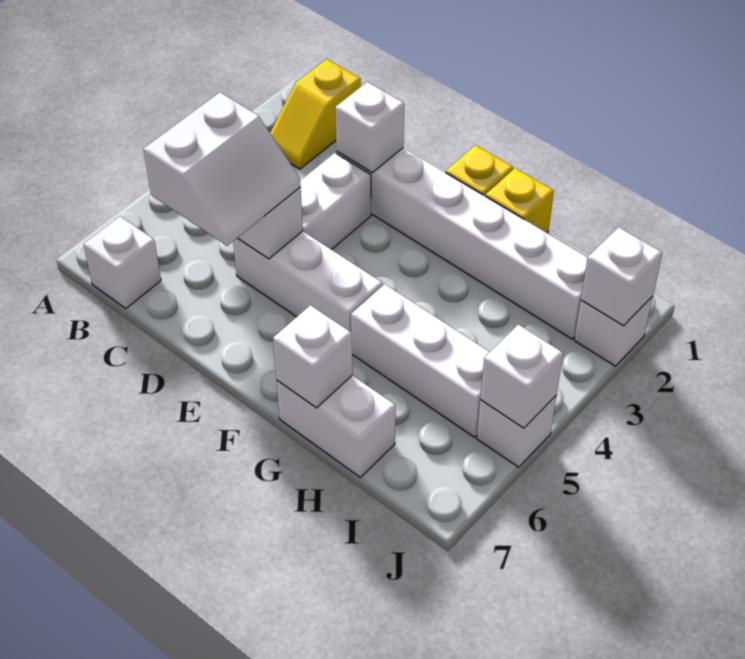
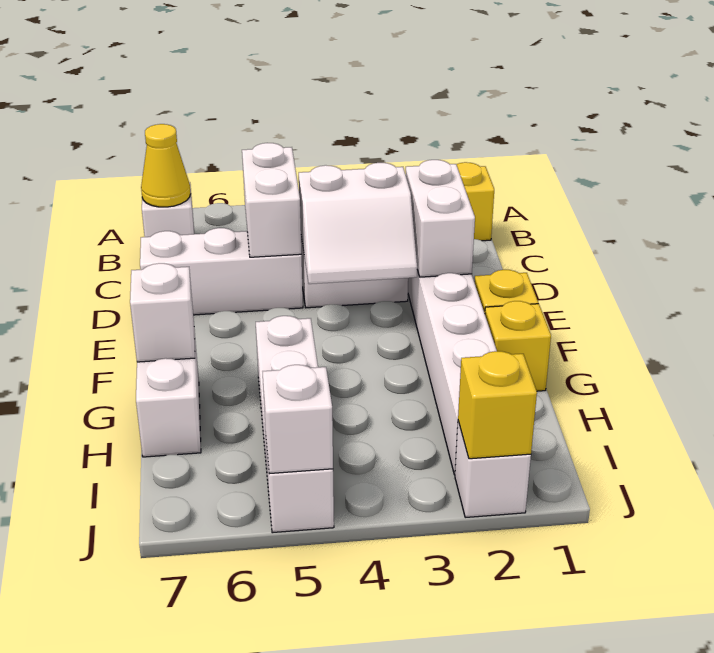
none -> yellow 1x1 cone [141,124,191,207]
white 2x2 slope [144,92,301,246] -> white 2x2 slope moved to [299,163,417,284]
white 1x1 brick [335,82,404,173] -> white 1x2 brick [406,160,475,277]
white 1x3 brick [233,231,383,332] -> white 1x3 brick turned to [140,228,303,315]
white 1x1 brick [581,227,662,326] -> yellow 1x1 brick [458,351,537,459]

